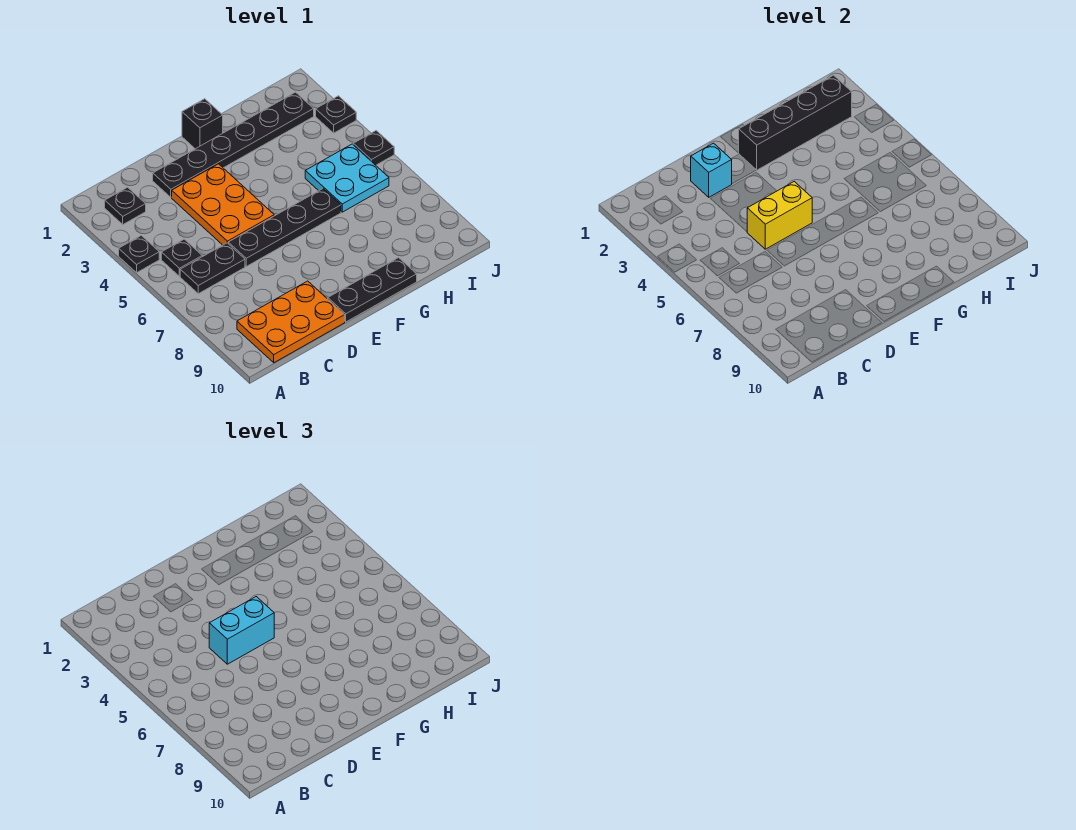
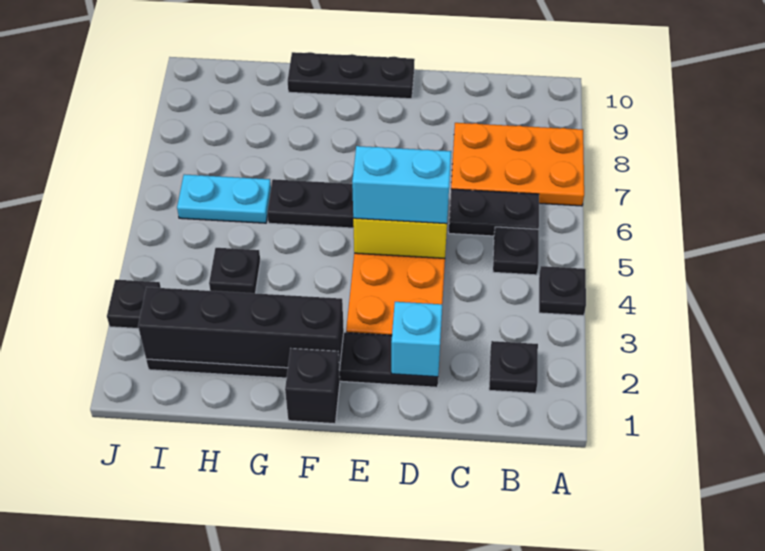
orange 2x3 plate [237,281,345,363] -> orange 2x3 plate moved to [451,123,584,206]
cyan 2x2 plate [305,144,389,212] -> cyan 1x2 plate [177,174,271,223]
black 1x1 plate [353,131,394,165] -> black 1x1 plate moved to [209,248,260,293]

